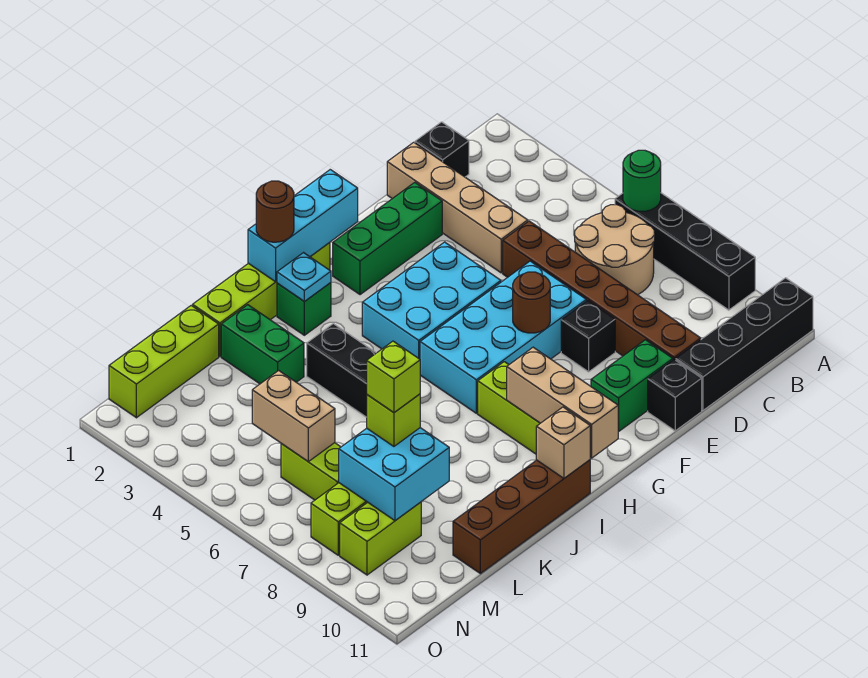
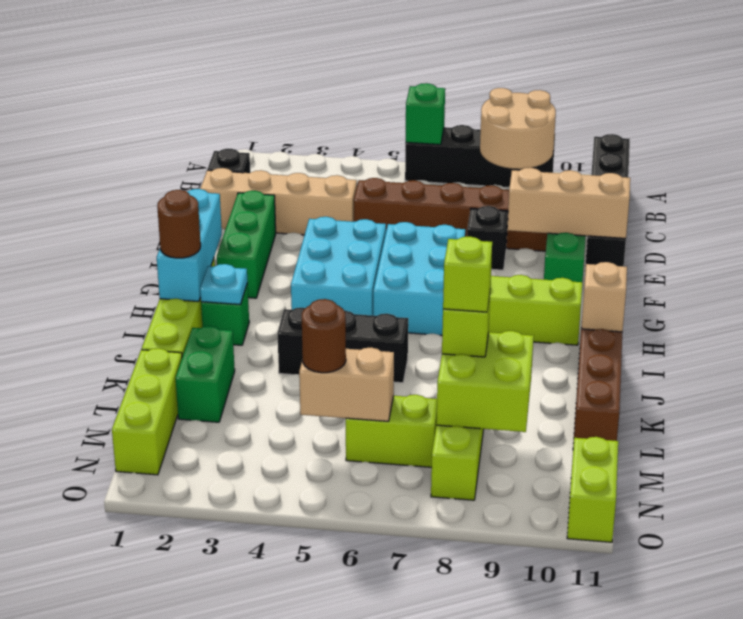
green 1x1 round brick [623,150,661,211] -> green 1x1 brick [406,83,445,145]
tan 2x2 round brick [575,205,655,295] -> tan 2x2 round brick moved to [480,88,556,169]
cyan 2x4 brick [420,261,586,413] -> cyan 2x3 brick [373,222,465,335]
brown 1x1 round brick [513,272,550,333] -> brown 1x1 round brick moved to [302,299,346,373]
tan 1x3 brick [507,347,619,458] -> tan 1x3 brick moved to [507,168,630,238]
green 1x2 brick [221,305,304,384] -> green 1x2 brick turned to [176,326,235,422]
cyan 2x2 brick [339,428,449,521] -> lime 2x2 brick [436,331,534,432]
lime 1x2 brick [340,502,421,575] -> lime 1x2 brick moved to [567,437,618,542]

